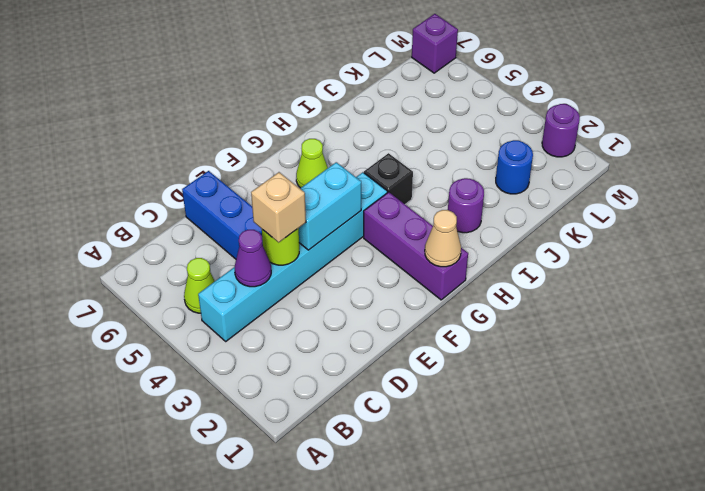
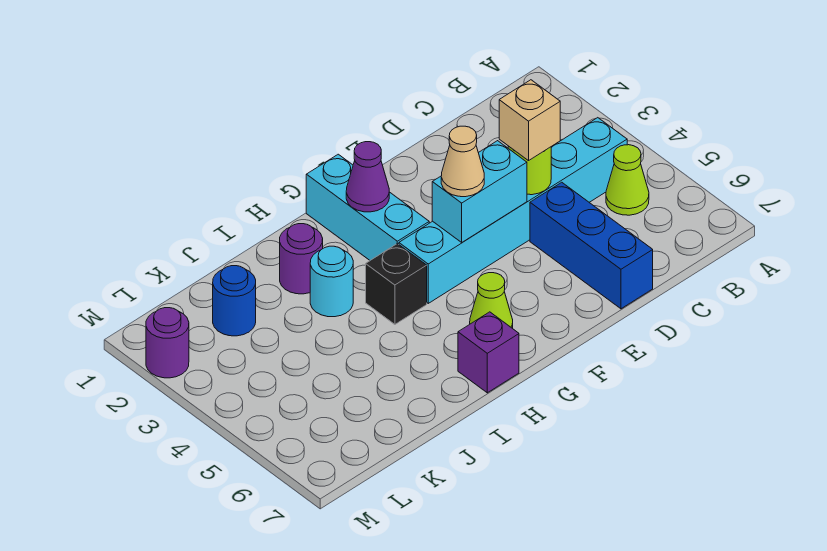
purple 1x1 cone [235,230,271,287] -> purple 1x1 cone moved to [346,142,389,212]
purple 1x3 brick [364,192,468,300] -> cyan 1x3 brick [306,154,429,260]
tan 1x1 cone [425,210,461,267] -> tan 1x1 cone moved to [441,126,484,197]
none -> cyan 1x1 round brick [310,246,353,317]
purple 1x1 brick [412,14,458,73] -> purple 1x1 brick moved to [458,312,519,393]

